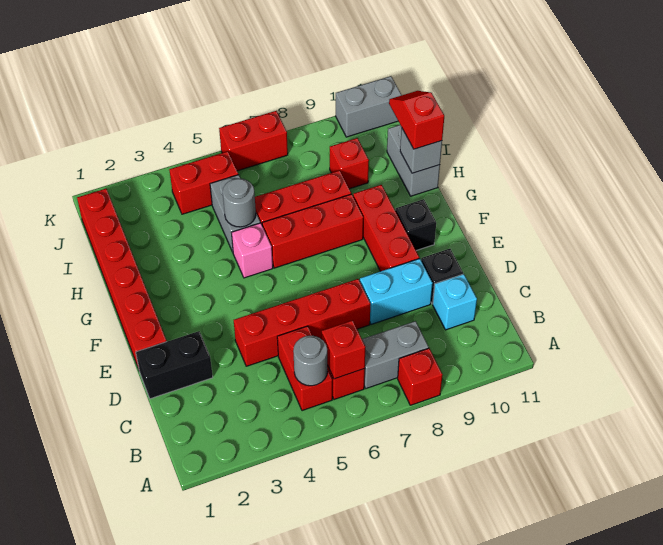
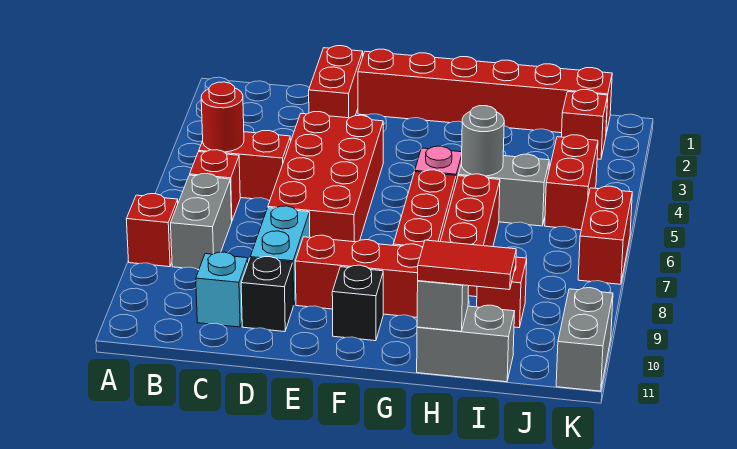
grey 1x1 round brick [293,335,327,386] -> red 1x1 round brick [201,82,244,152]
red 1x1 brick [322,320,366,379] -> red 1x1 brick moved to [561,90,608,159]
black 1x2 brick [136,331,213,399] -> red 1x2 brick [309,46,363,118]
red 1x4 brick [234,279,370,366] -> red 2x4 brick [268,112,383,242]
red 1x2 slope [389,91,444,149] -> red 1x2 tile [418,240,516,290]

